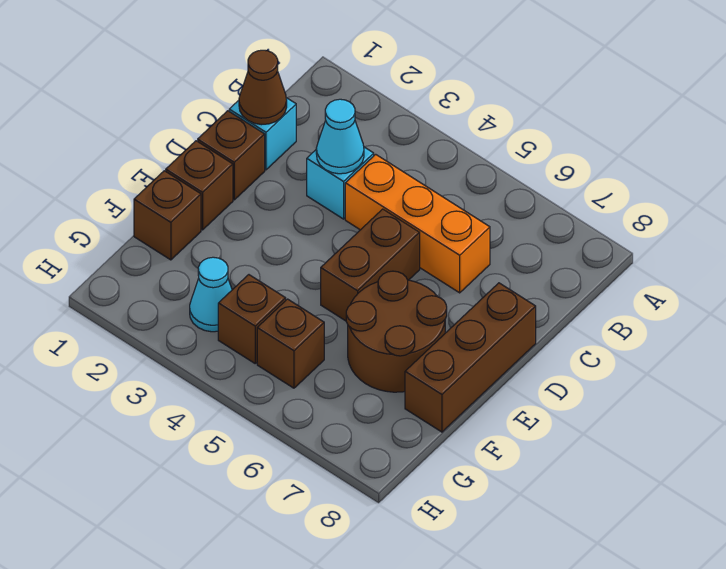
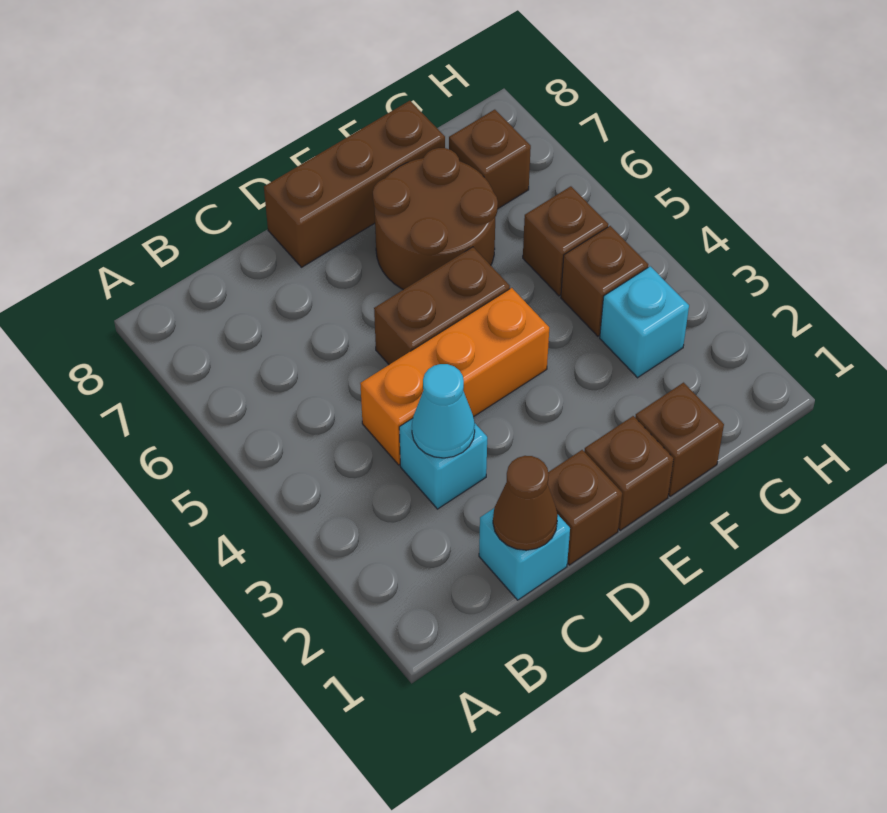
orange 1x3 brick [345,154,490,293] -> orange 1x3 brick turned to [360,288,549,465]
cyan 1x1 cone [190,257,232,332] -> cyan 1x1 brick [600,266,689,378]
none -> brown 1x1 brick [449,110,531,208]

